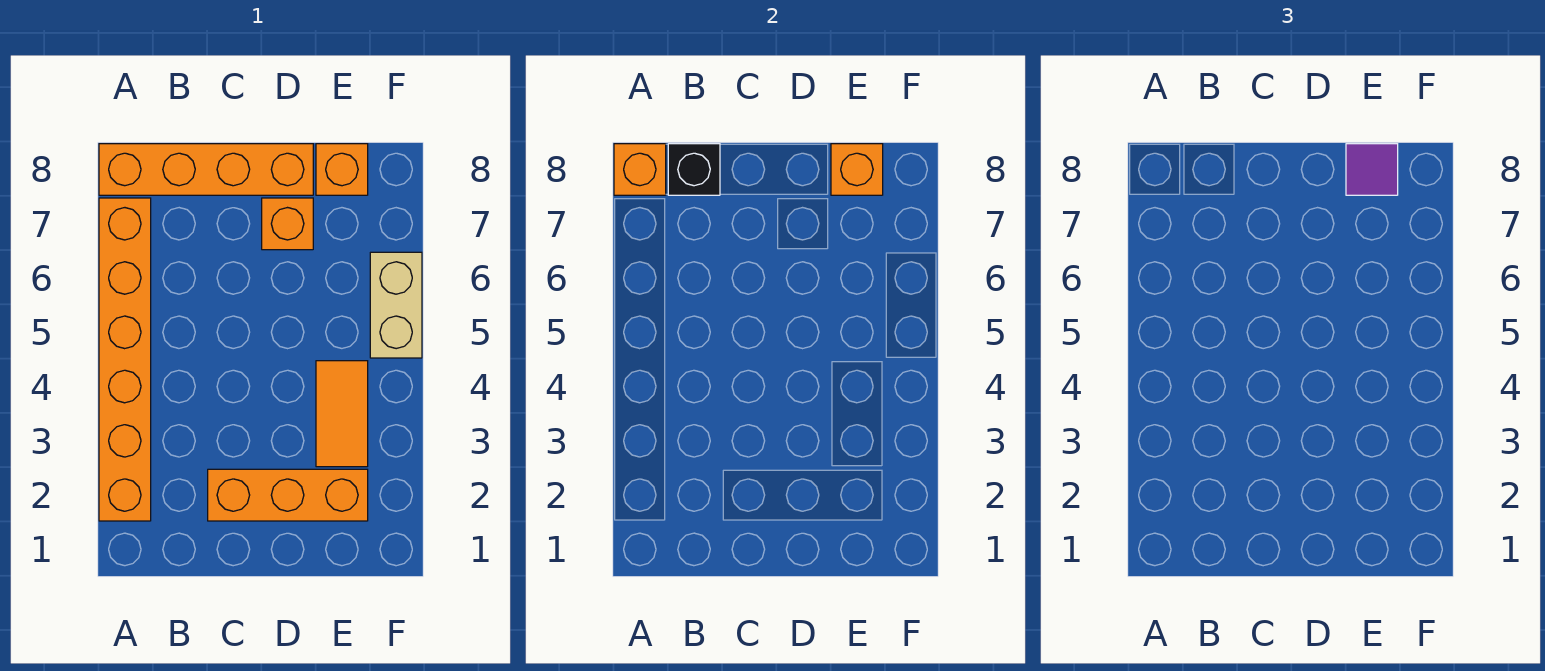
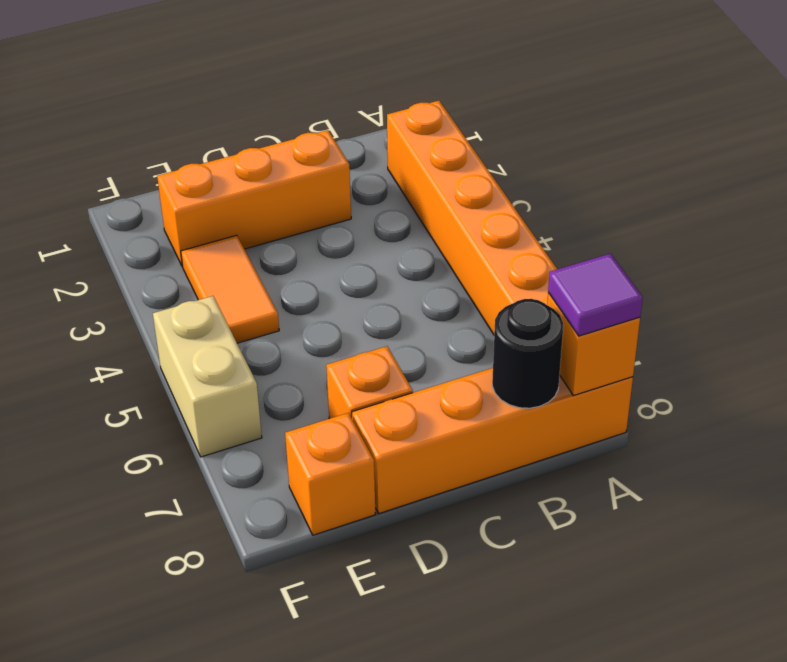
black 1x1 brick [668,144,720,195] -> black 1x1 round brick [492,299,563,408]
orange 1x1 brick [831,144,883,195] -> none
purple 1x1 tile [1346,144,1398,195] -> purple 1x1 tile moved to [548,254,643,336]

